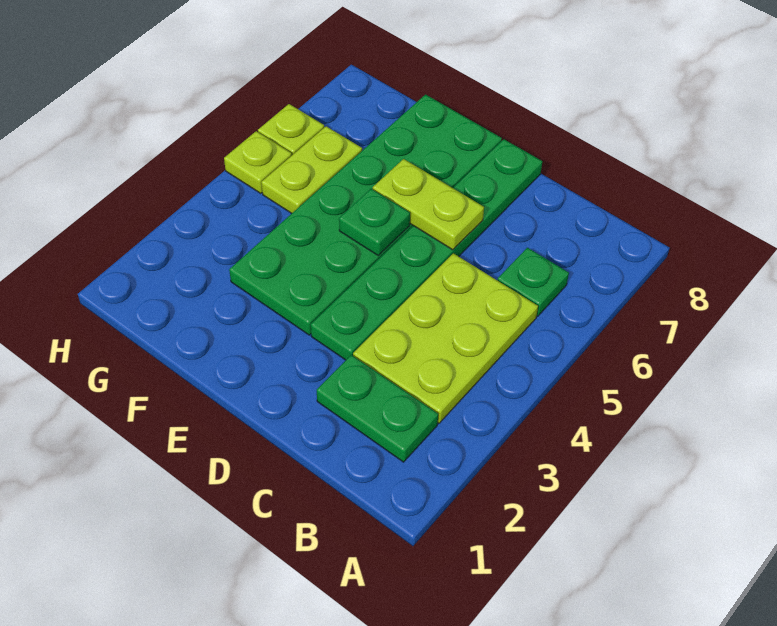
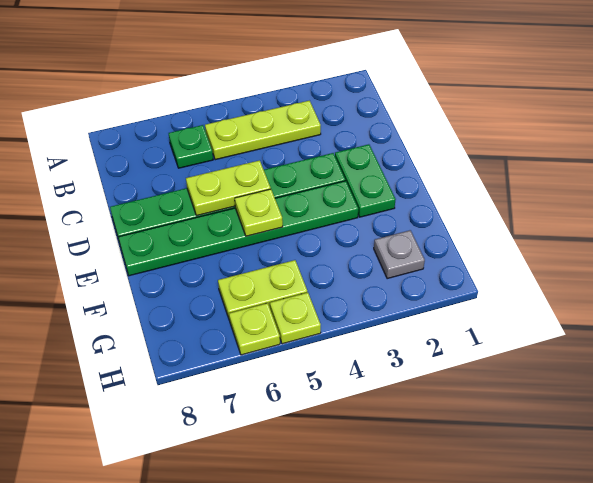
green 1x2 plate [317,355,438,462] -> green 1x2 plate moved to [335,144,396,217]
lime 2x3 plate [353,253,538,423] -> lime 1x3 plate [205,101,321,160]
lime 1x2 plate [373,159,484,250] -> lime 1x2 plate turned to [186,160,271,216]
green 2x6 plate [229,95,502,335] -> green 1x6 plate [118,181,358,276]
green 1x1 plate [339,189,410,256] -> lime 1x1 plate [235,189,283,236]
none -> grey 1x1 plate [374,230,425,279]

